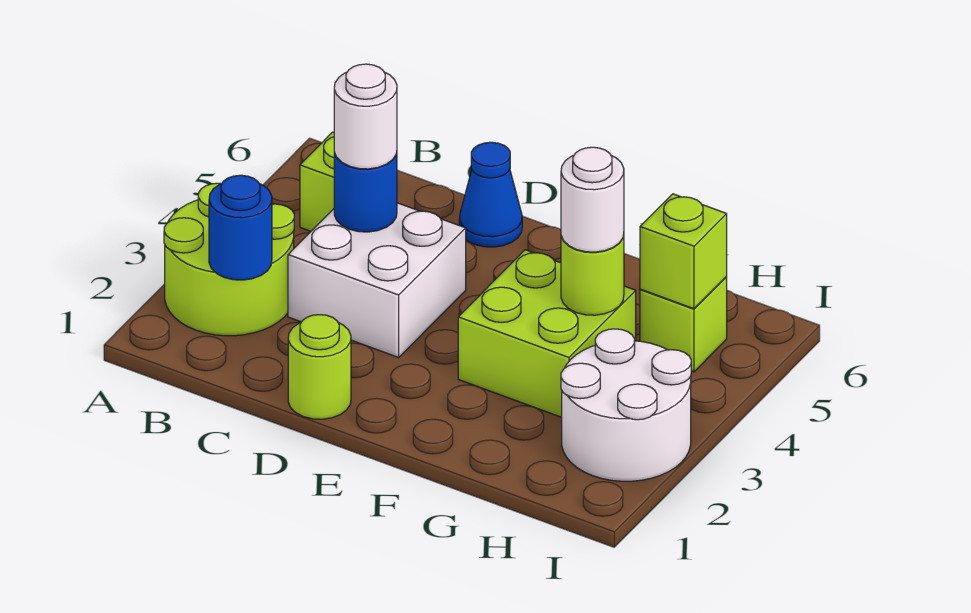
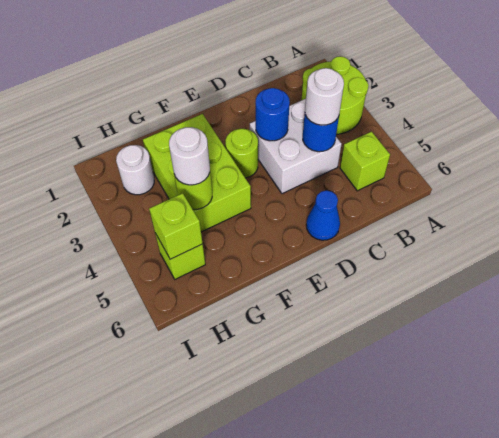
blue 1x1 round brick [209,175,272,280] -> blue 1x1 round brick moved to [256,88,290,141]
lime 1x1 round brick [288,315,351,419] -> lime 1x1 round brick moved to [225,129,258,178]
lime 2x2 brick [458,250,636,417] -> lime 2x3 brick [143,114,251,232]
white 2x2 round brick [561,329,691,481] -> white 1x1 round brick [116,145,154,195]

